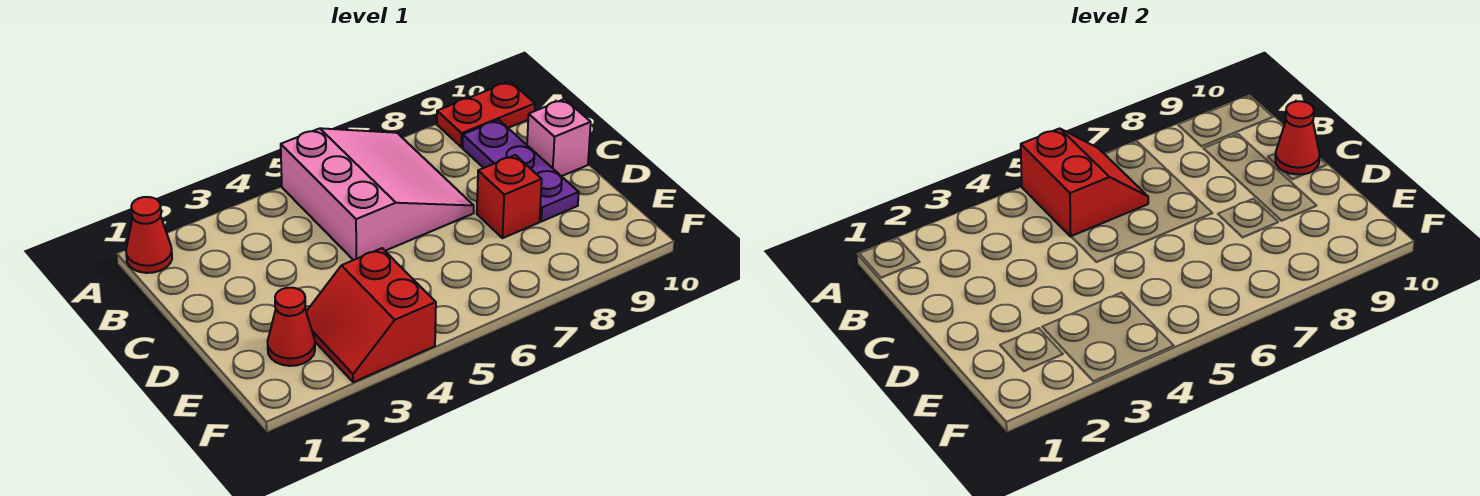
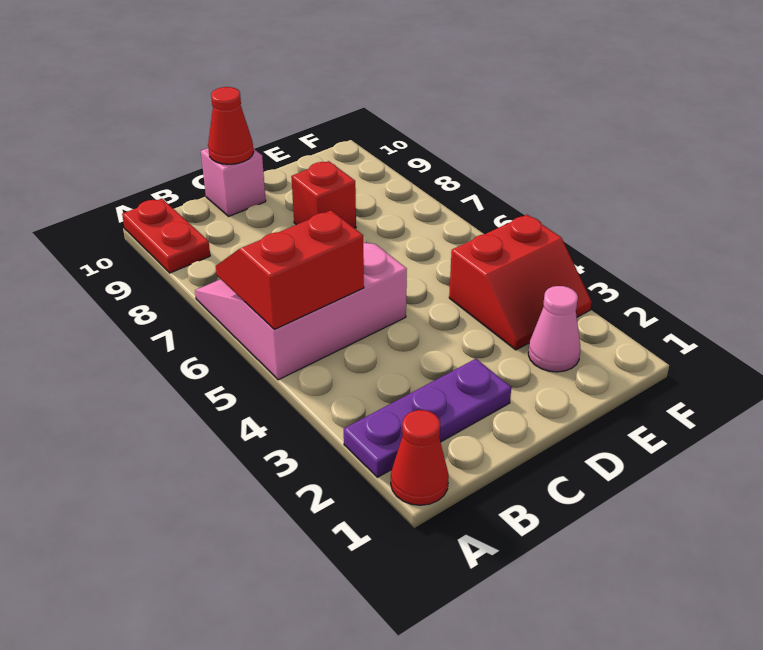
purple 1x3 plate [462,120,579,222] -> purple 1x3 plate moved to [344,359,511,477]
red 1x1 cone [267,288,315,366] -> pink 1x1 cone [528,286,580,372]

